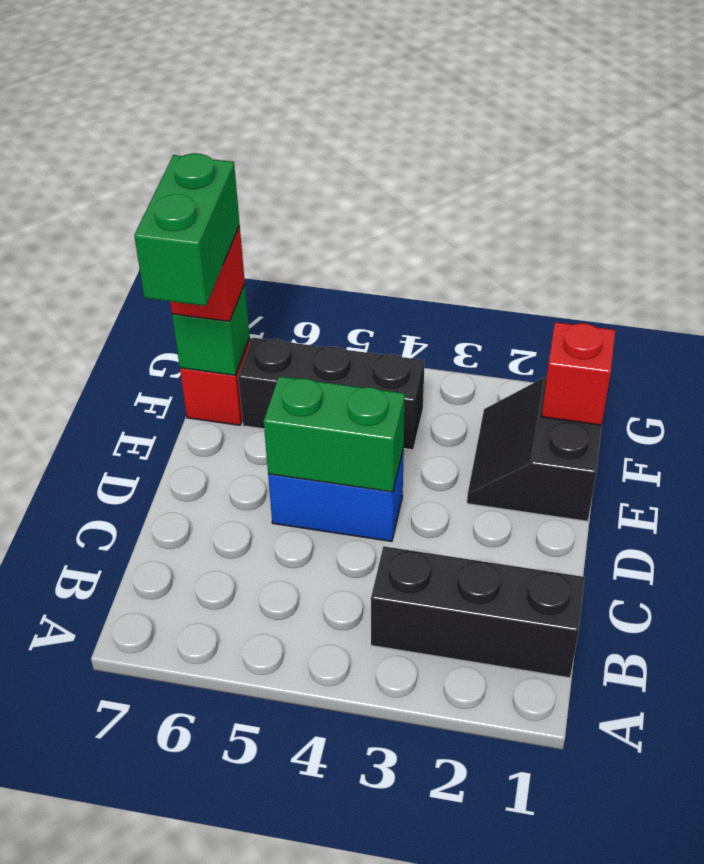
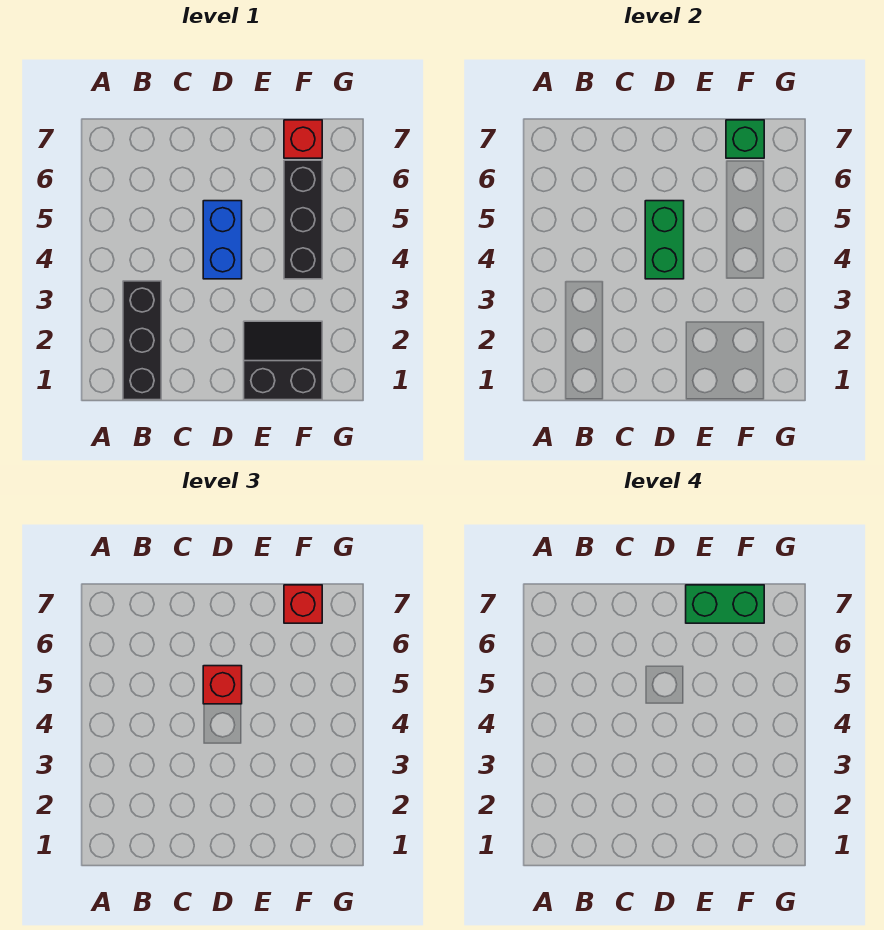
red 1x1 brick [542,322,615,425] -> red 1x1 brick moved to [203,666,242,704]

